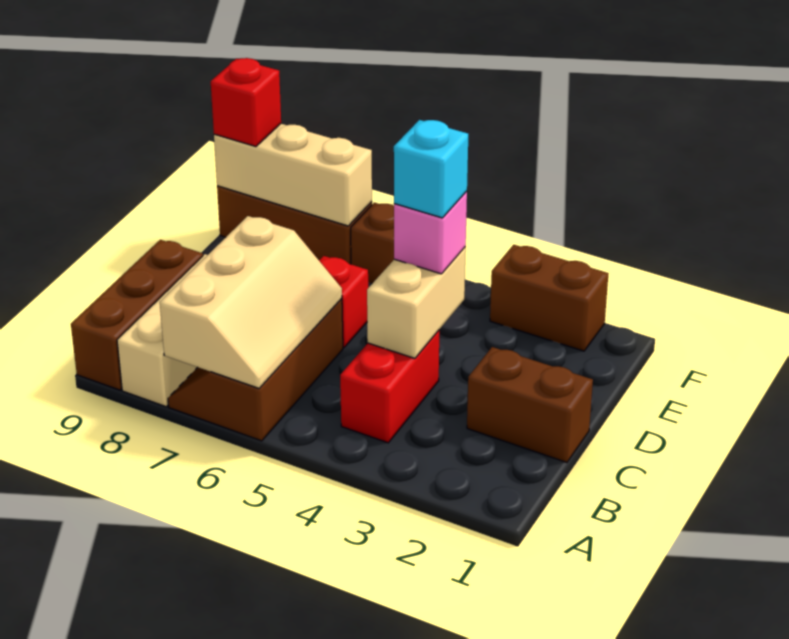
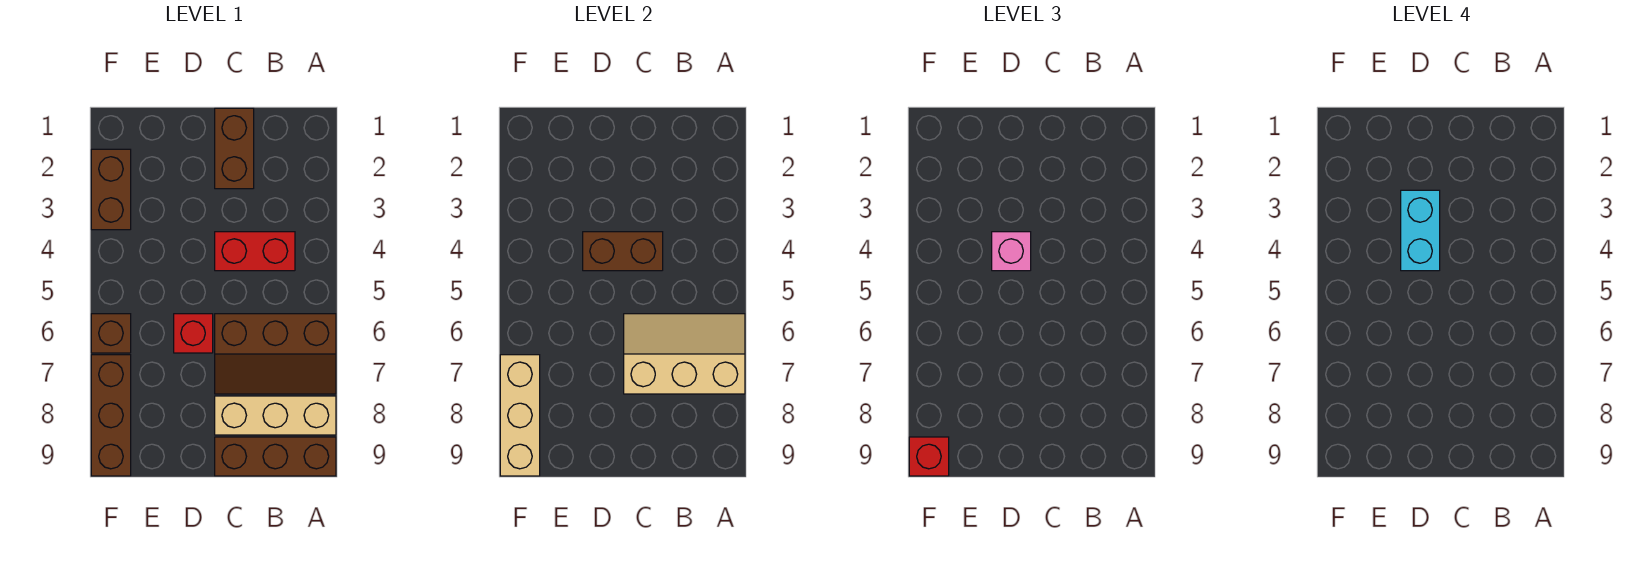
tan 1x2 brick [367,247,466,358] -> brown 1x2 brick [583,232,663,271]
cyan 1x1 brick [394,120,468,218] -> cyan 1x2 brick [1401,190,1440,271]

